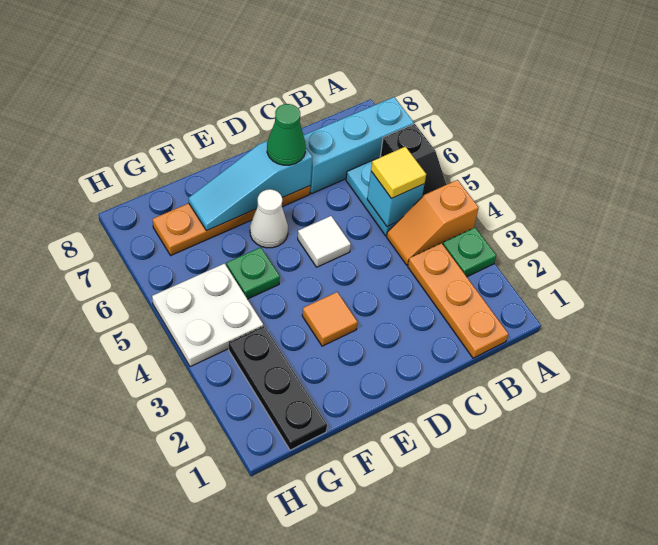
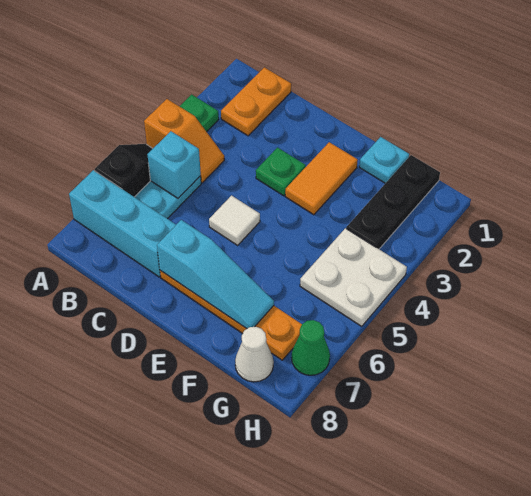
orange 1x3 plate [408,243,508,358] -> orange 1x2 plate [221,67,291,136]
yellow 1x1 tile [371,147,426,199] -> none
green 1x1 cone [267,104,306,165] -> green 1x1 cone moved to [292,320,330,375]
orange 1x1 tile [302,292,357,346] -> orange 1x2 tile [285,142,358,215]
white 1x1 cone [250,189,288,248] -> white 1x1 cone moved to [235,327,274,382]
none -> cyan 1x1 plate [359,137,409,183]
green 1x1 plate [226,247,280,299] -> green 1x1 plate moved to [256,148,306,196]

